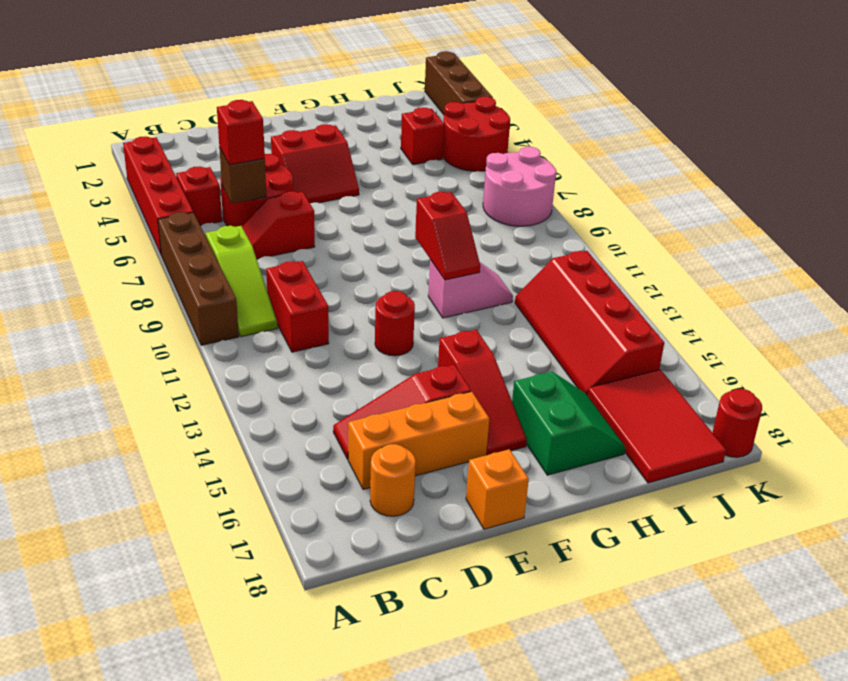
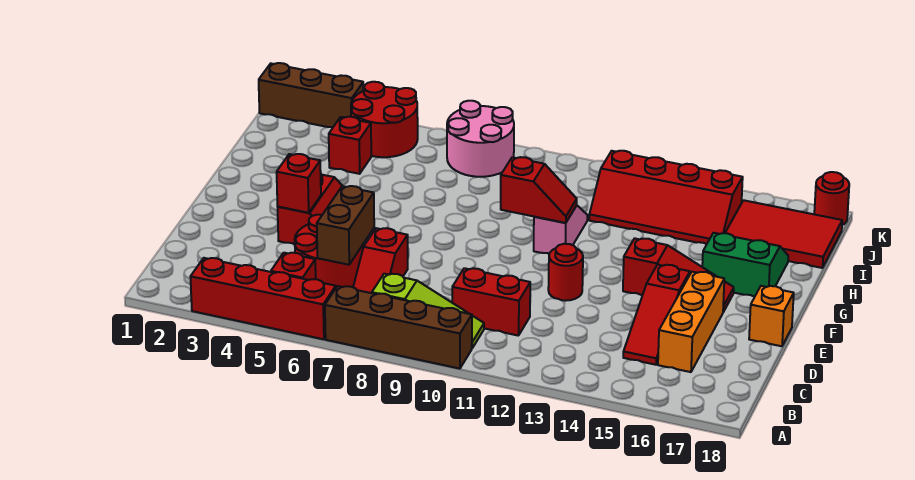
brown 1x1 brick [219,148,266,204] -> brown 1x2 brick [317,186,374,265]
red 1x1 brick [217,100,265,165] -> red 1x1 brick moved to [277,154,321,213]
orange 1x1 round brick [370,444,416,516] -> none

